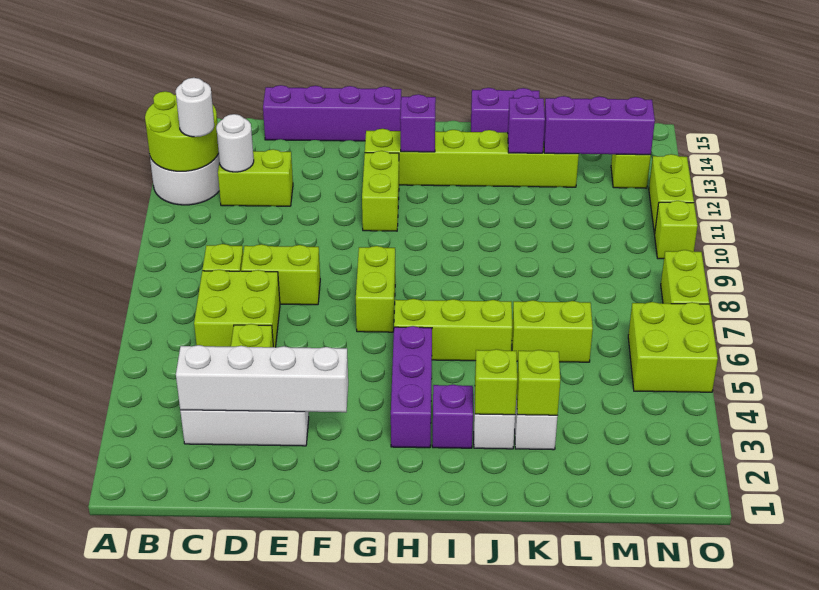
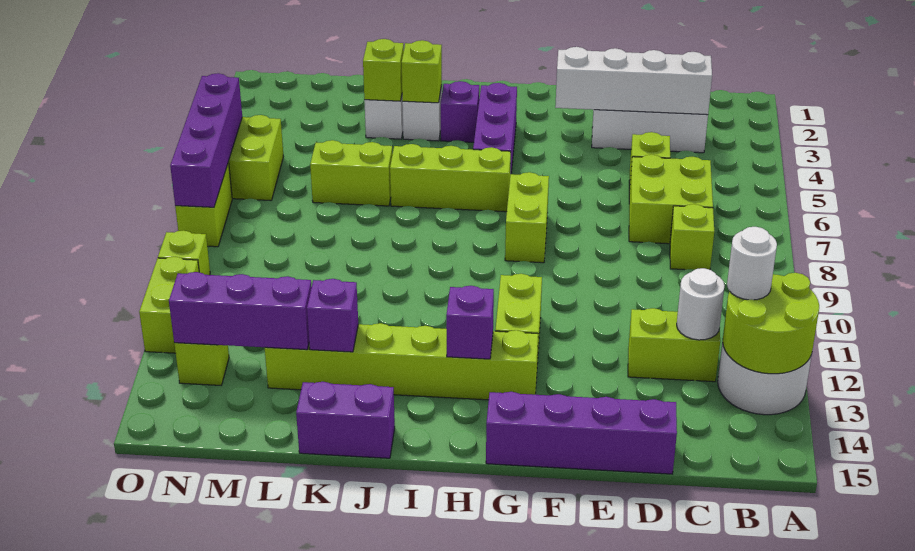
lime 1x2 brick [241,244,320,305] -> none
none -> purple 1x4 brick [170,73,242,207]

